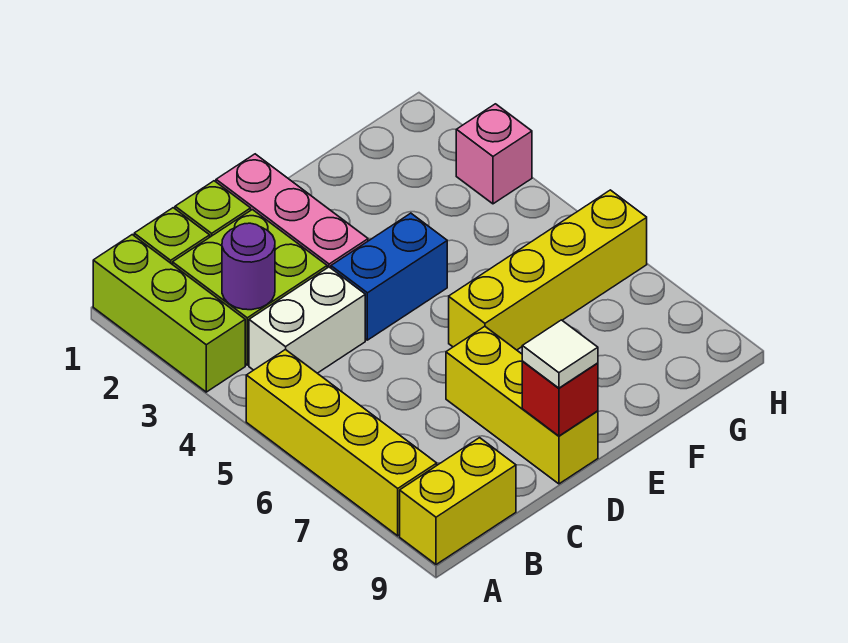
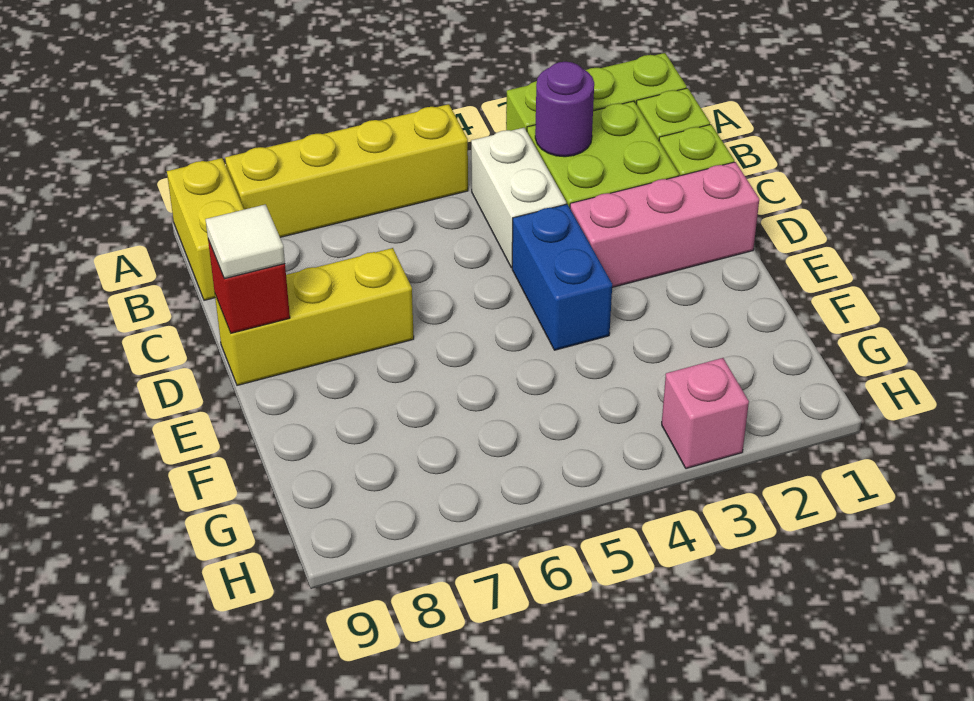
yellow 1x4 brick [449,190,647,350] -> none

